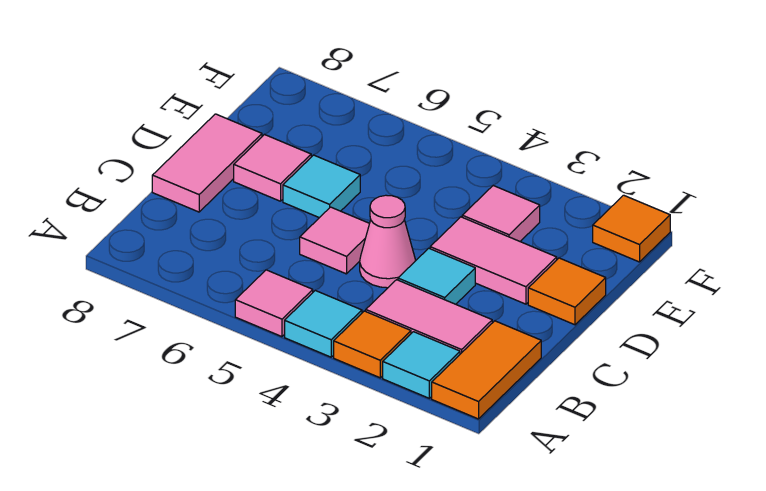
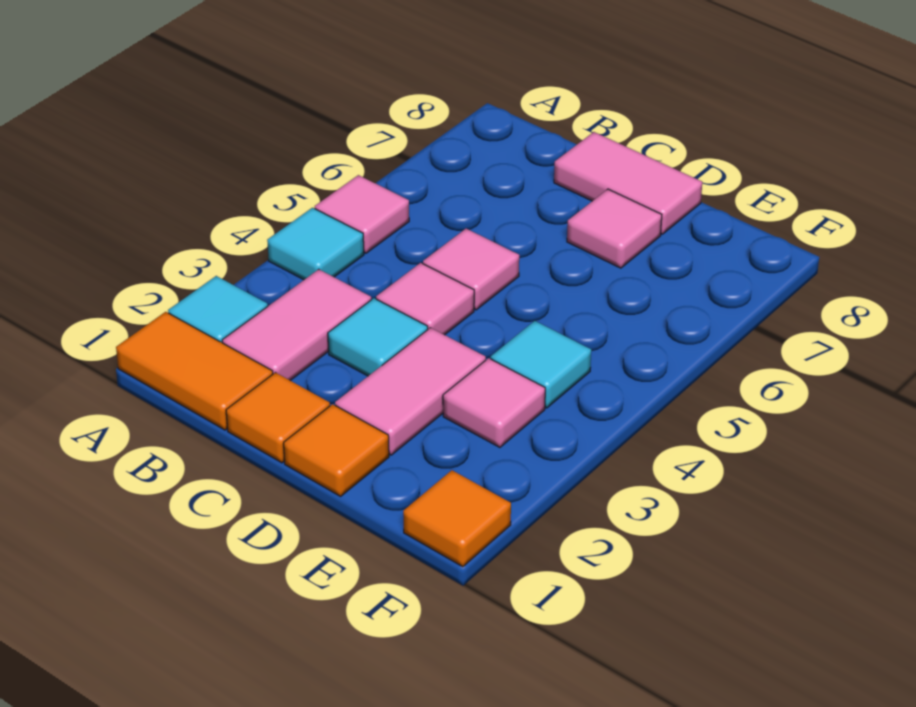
orange 1x1 tile [334,311,411,378] -> orange 1x1 tile moved to [226,372,330,463]
pink 1x1 cone [360,195,416,288] -> pink 1x1 tile [376,263,474,335]
cyan 1x1 tile [283,155,360,218] -> cyan 1x1 tile moved to [491,321,591,408]

